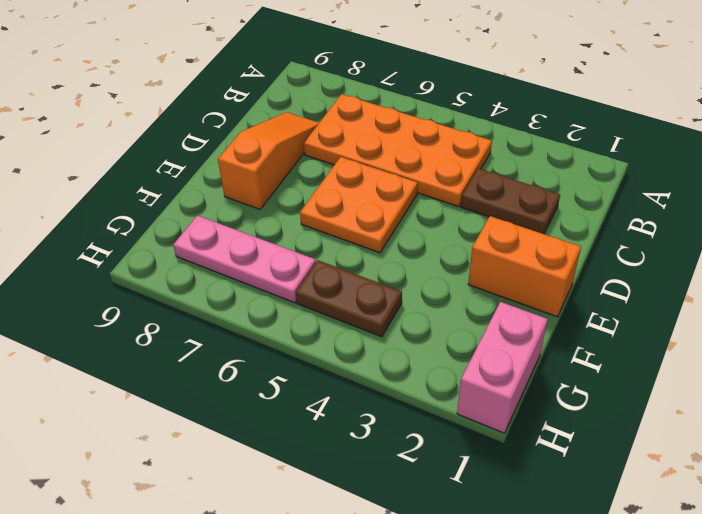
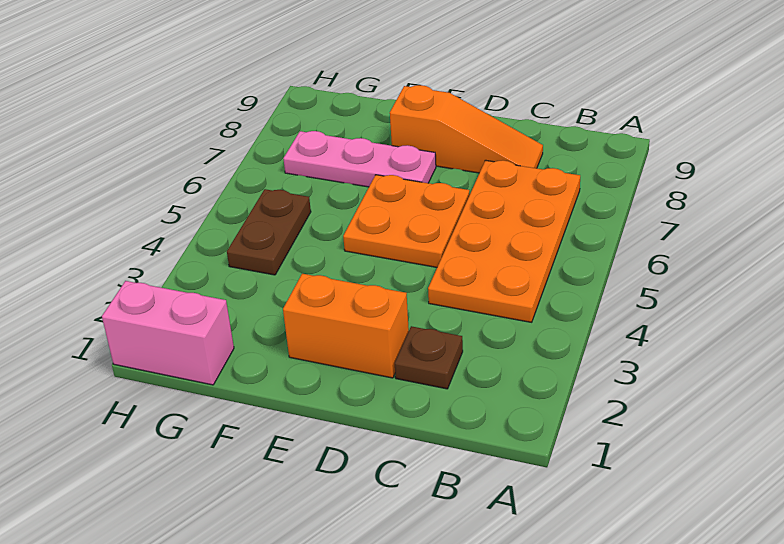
brown 1x2 plate [461,168,560,234] -> brown 1x1 plate [395,326,463,389]
orange 1x2 brick [468,216,581,317] -> orange 1x2 brick turned to [283,274,409,378]
pink 1x3 plate [173,215,316,303] -> pink 1x3 plate turned to [283,131,436,187]

